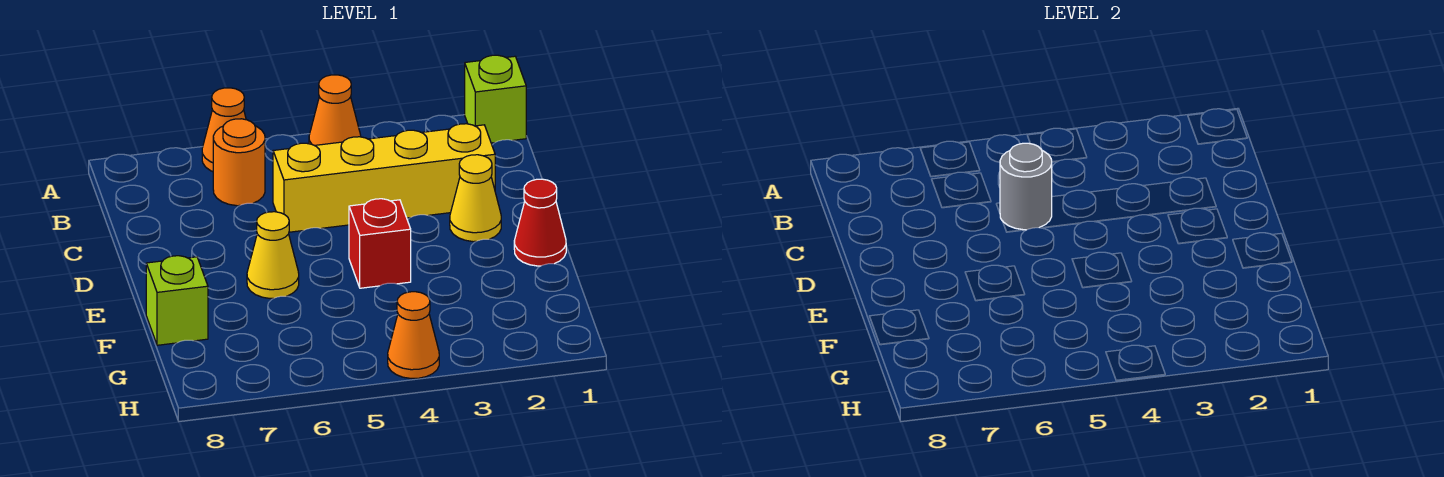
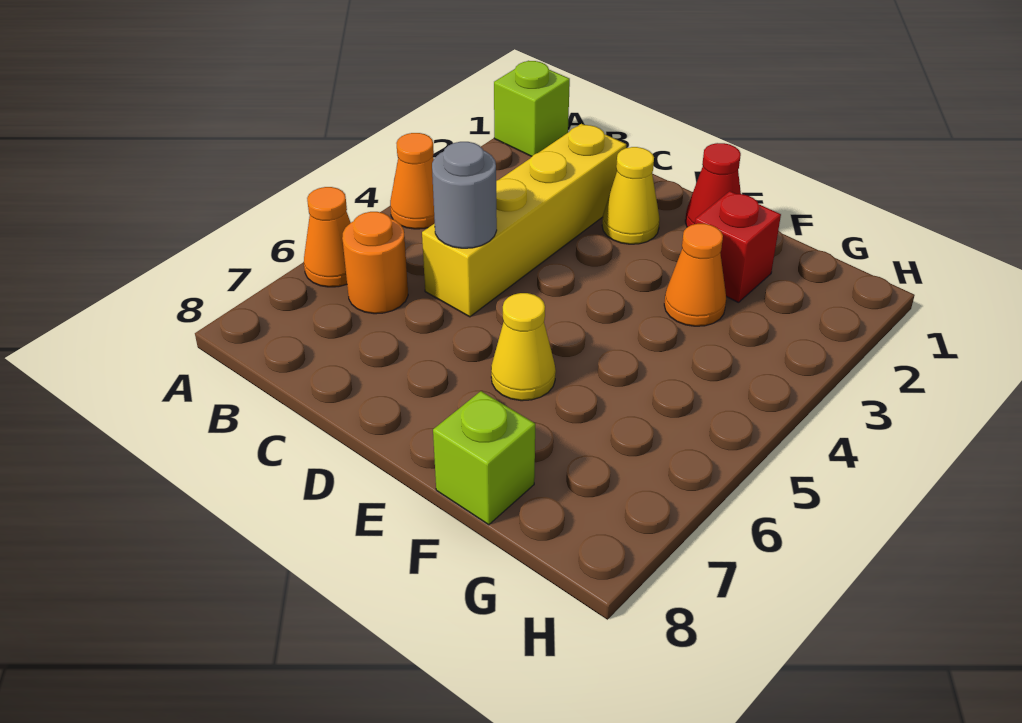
red 1x1 brick [349,199,411,288] -> red 1x1 brick moved to [695,191,781,303]
orange 1x1 cone [388,292,439,378] -> orange 1x1 cone moved to [664,224,726,326]

